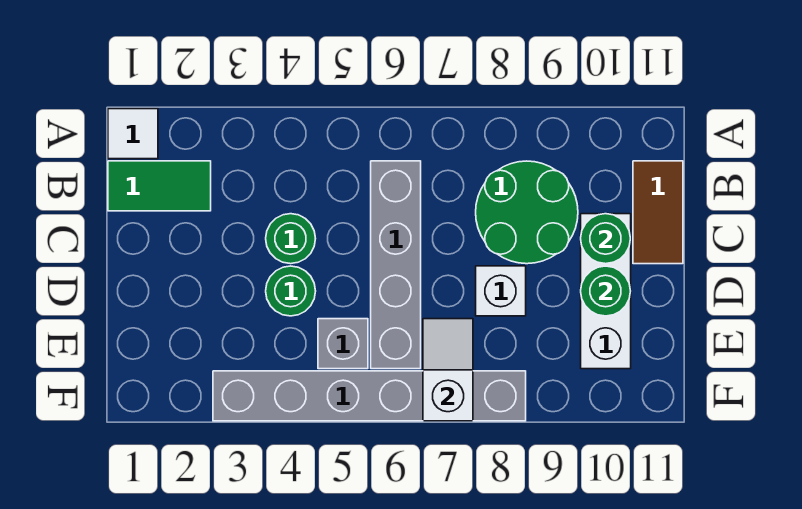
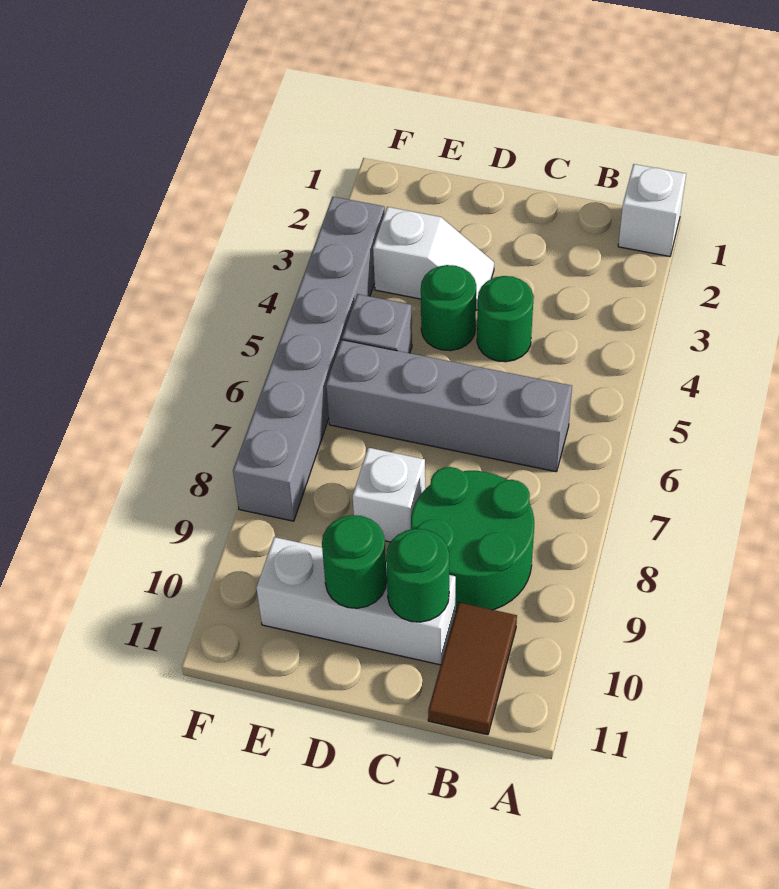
white 1x1 tile [108,109,158,159] -> white 1x1 brick [618,164,686,257]
green 1x2 tile [108,161,211,211] -> none
brown 1x2 tile [633,161,683,264] -> brown 1x2 tile turned to [428,603,517,735]
white 1x2 slope [423,319,473,421] -> white 1x2 slope moved to [373,207,494,310]

